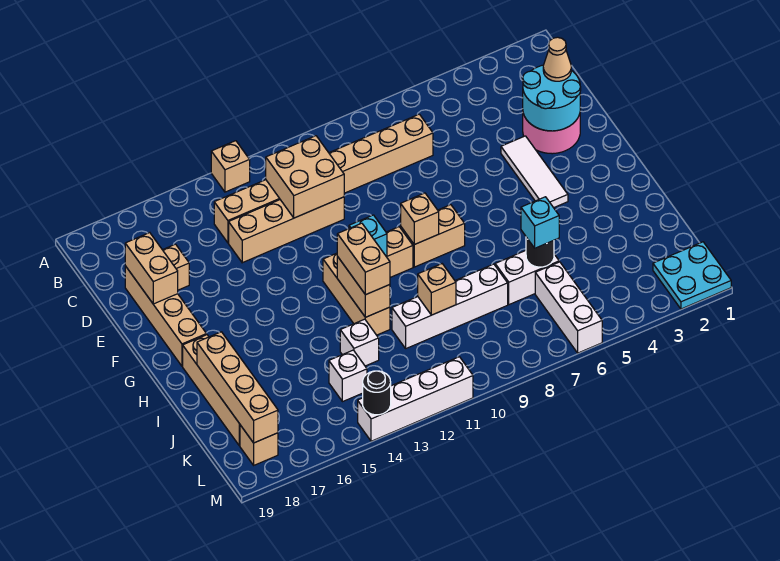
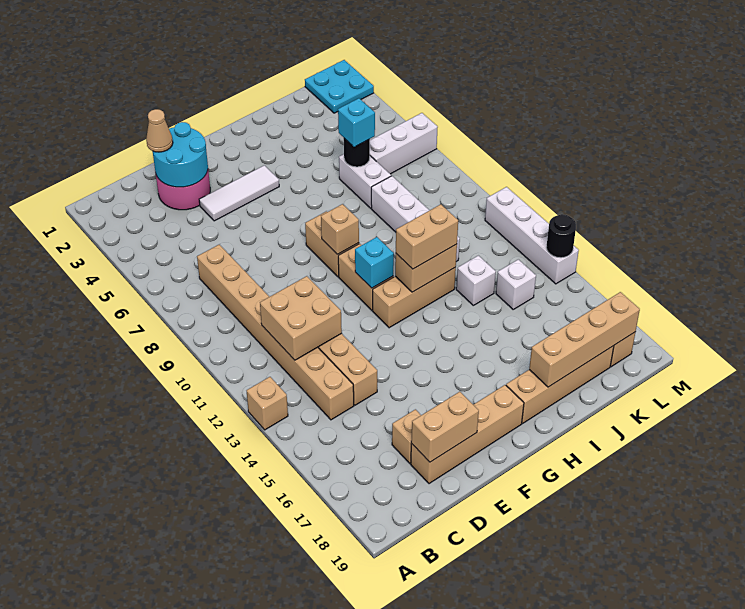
tan 1x1 brick [418,264,456,315] -> none

